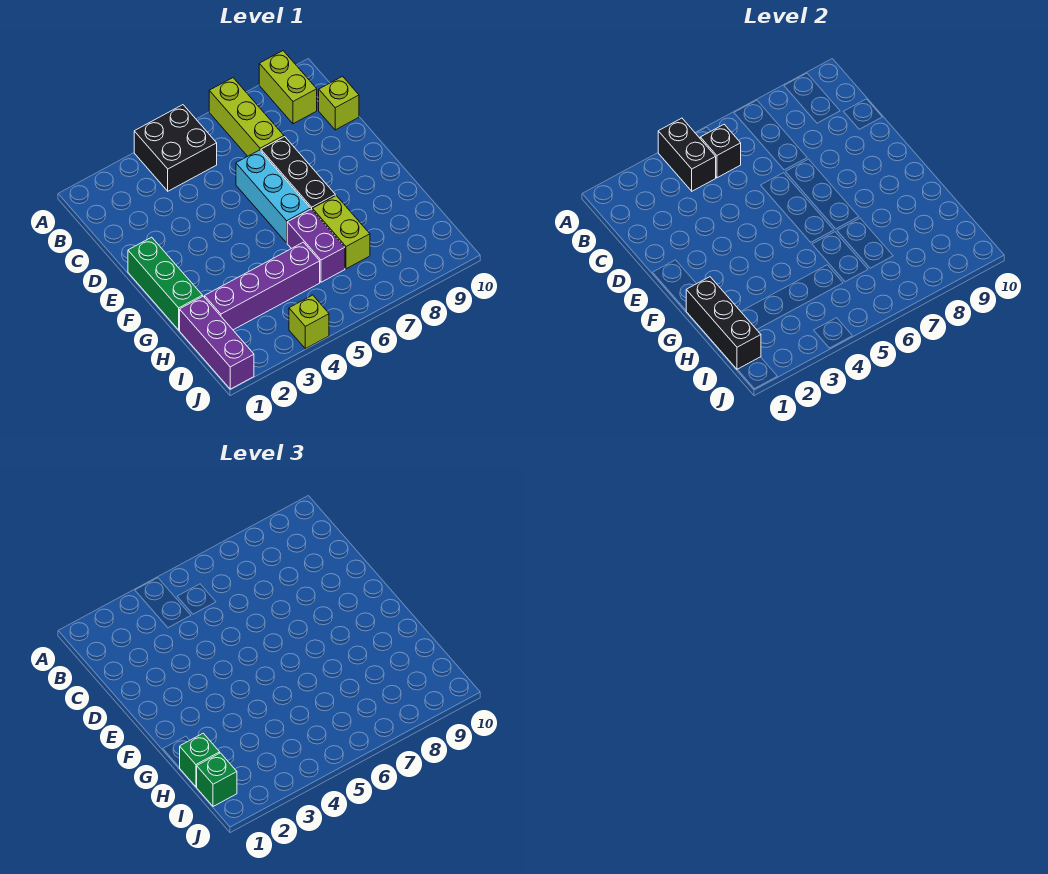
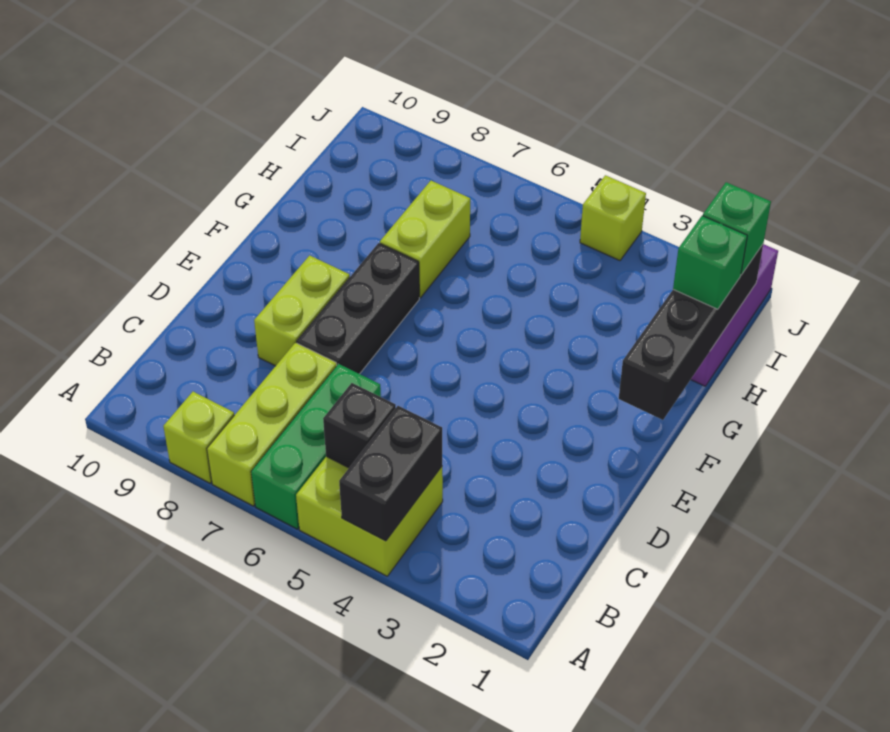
black 2x2 brick [134,105,217,191] -> lime 2x2 brick [296,457,443,576]
lime 1x2 brick [259,51,317,124] -> lime 1x2 brick moved to [254,255,350,366]
lime 1x1 brick [319,76,359,130] -> lime 1x1 brick moved to [163,392,234,483]
cyan 1x3 brick [236,150,310,243] -> none
green 1x3 brick [128,237,203,330] -> green 1x3 brick moved to [251,364,381,529]
black 1x3 brick [686,277,761,370] -> black 1x4 brick [619,245,763,420]
purple 1x2 brick [287,209,345,282] -> none
purple 1x4 brick [205,242,320,330] -> none

